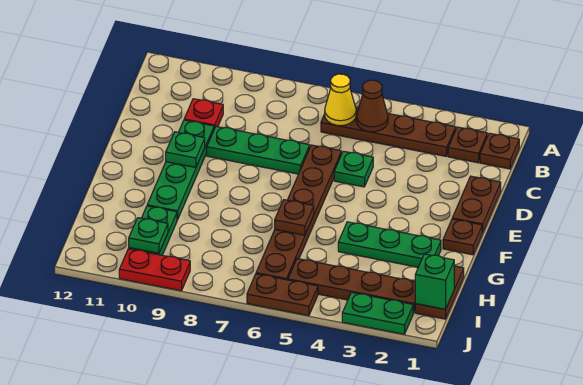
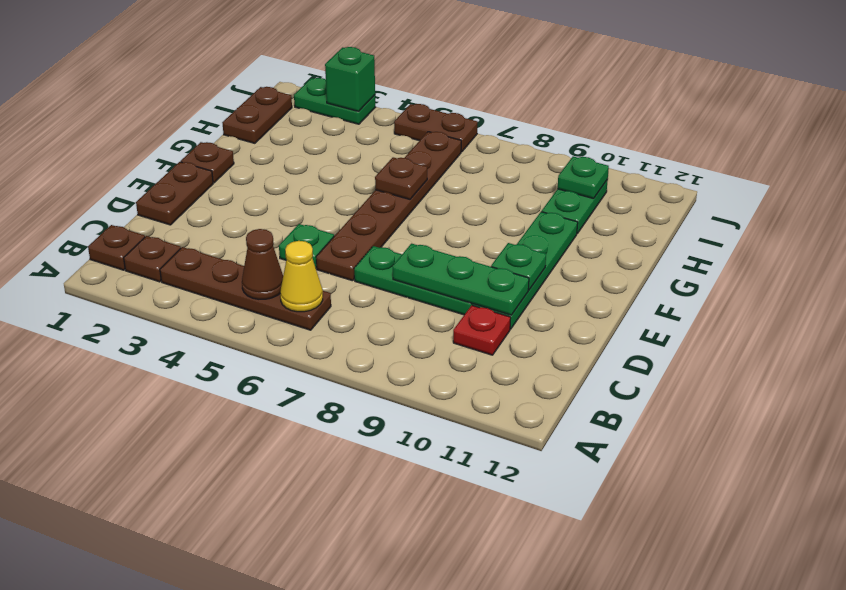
green 1x3 plate [338,222,441,267] -> green 1x3 plate moved to [393,244,529,315]
green 1x1 brick [415,254,454,309] -> green 1x1 brick moved to [325,47,375,112]
brown 1x4 plate [288,259,415,313] -> none
red 1x2 plate [119,249,190,291] -> none

